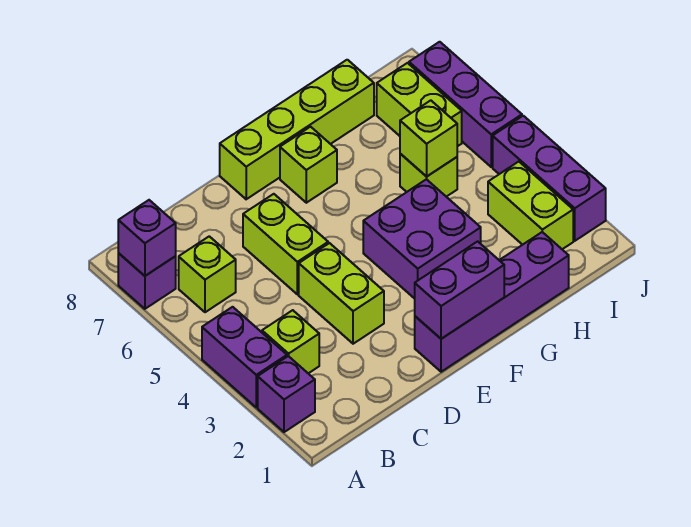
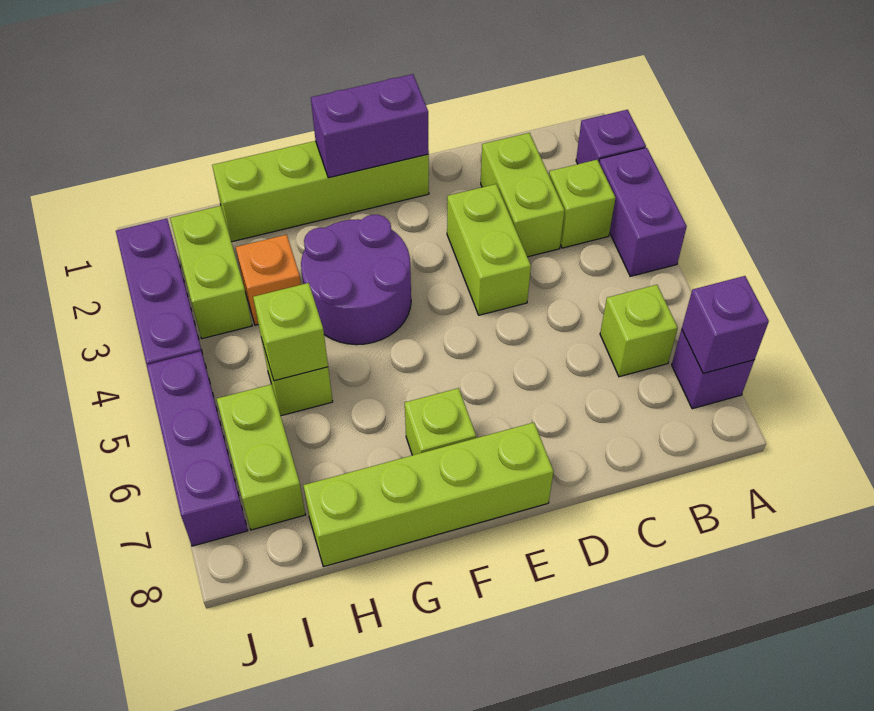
lime 1x2 brick [243,194,328,294] -> lime 1x2 brick moved to [481,133,565,257]
purple 1x4 brick [415,232,569,372] -> lime 1x4 brick [212,141,429,242]
purple 2x2 brick [363,179,481,299] -> purple 2x2 round brick [301,215,411,345]
none -> orange 1x1 brick [236,235,301,325]

